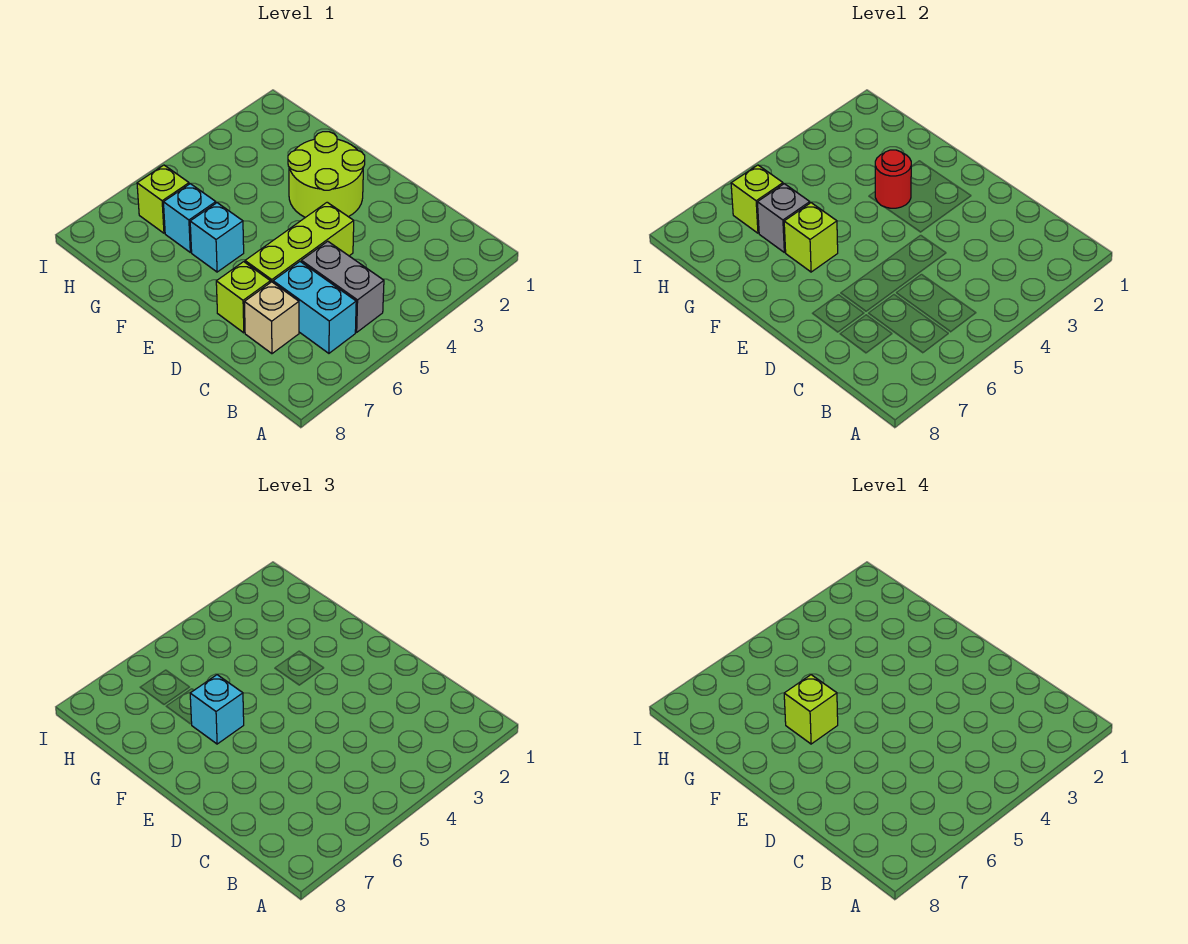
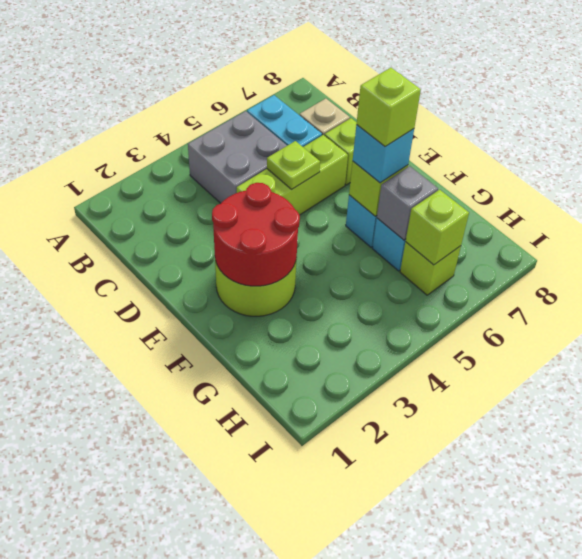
grey 1x2 brick [301,241,384,332] -> grey 2x2 brick [188,111,287,203]
none -> lime 1x1 plate [267,141,320,189]
red 1x1 round brick [875,150,911,208] -> red 2x2 round brick [212,183,300,286]

